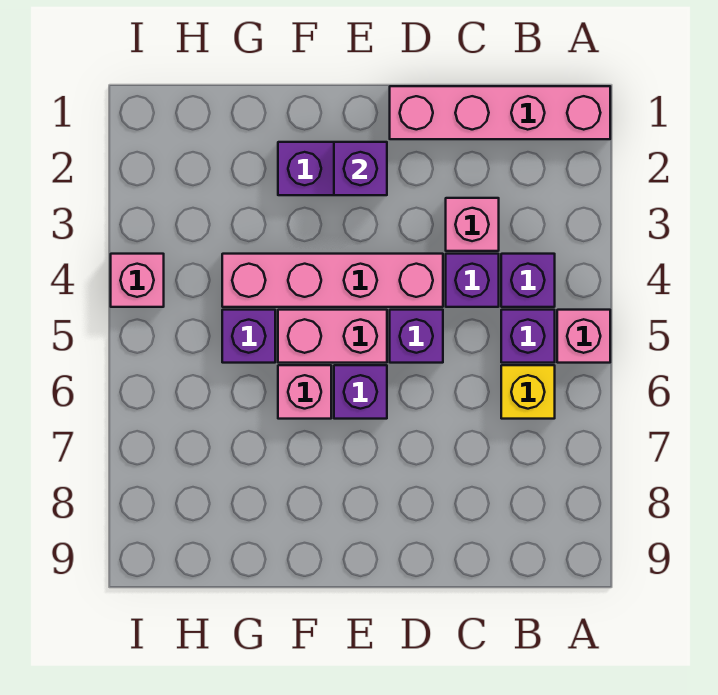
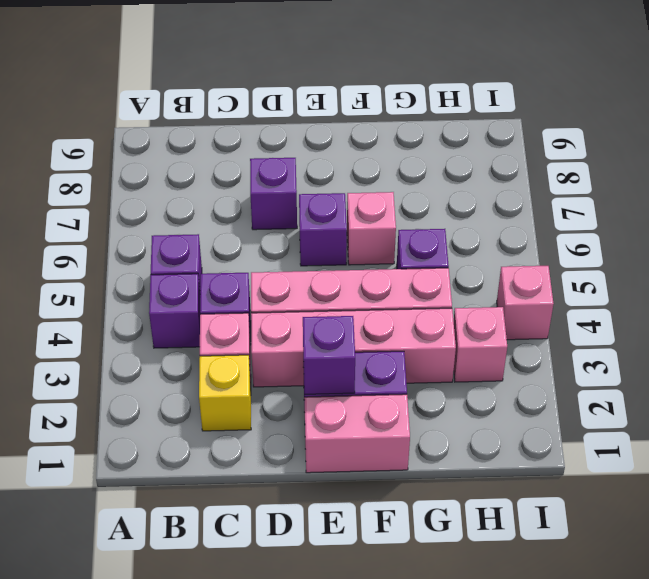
pink 1x4 brick [390,86,610,139] -> pink 1x4 brick moved to [251,308,456,387]
pink 1x1 brick [557,310,610,363] -> pink 1x1 brick moved to [454,307,507,382]
yellow 1x1 brick [501,365,555,419] -> yellow 1x1 brick moved to [199,355,251,431]
purple 1x1 brick [390,310,443,363] -> purple 1x1 brick moved to [250,158,297,230]
pink 1x2 brick [278,310,387,363] -> pink 1x2 brick moved to [304,394,410,473]

